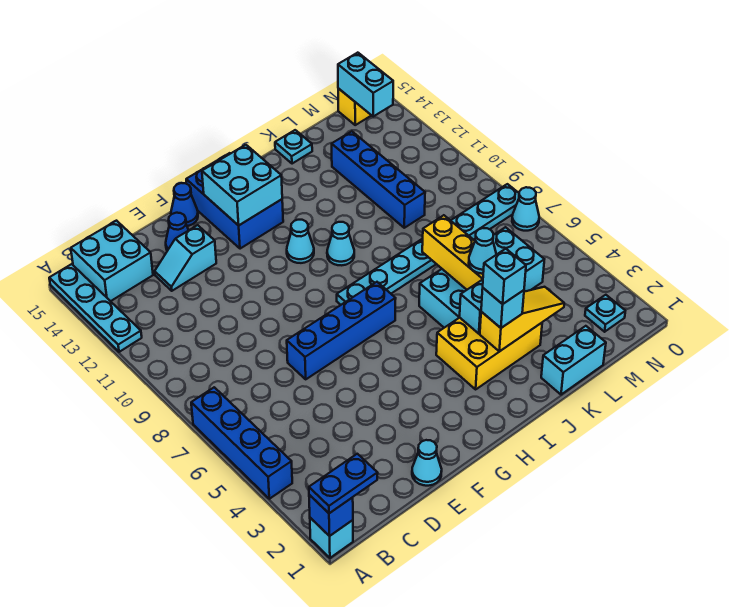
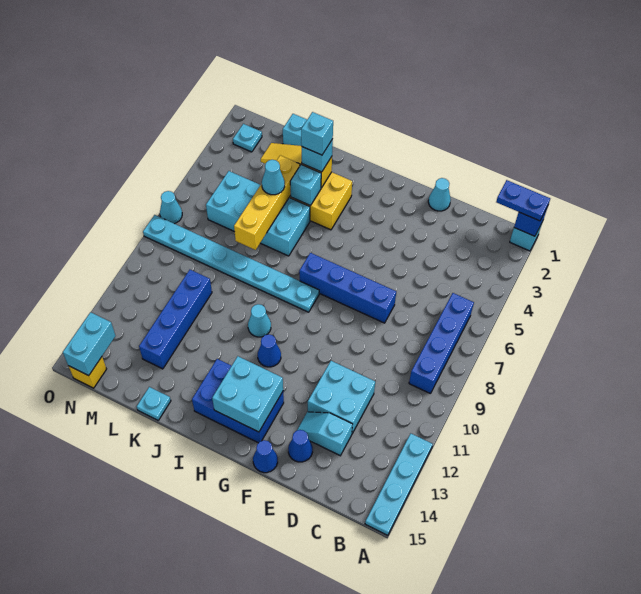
blue 1x4 brick [191,387,292,499] -> blue 1x4 brick moved to [409,293,474,394]
cyan 2x2 brick [71,221,153,301] -> cyan 2x2 brick moved to [308,361,375,434]
cyan 1x2 slope [155,225,216,291] -> cyan 1x2 slope turned to [297,412,352,456]
blue 2x3 brick [186,153,283,249] -> blue 2x3 brick turned to [192,359,284,443]
cyan 1x1 cone [287,220,314,263] -> blue 1x1 cone [258,334,281,367]

